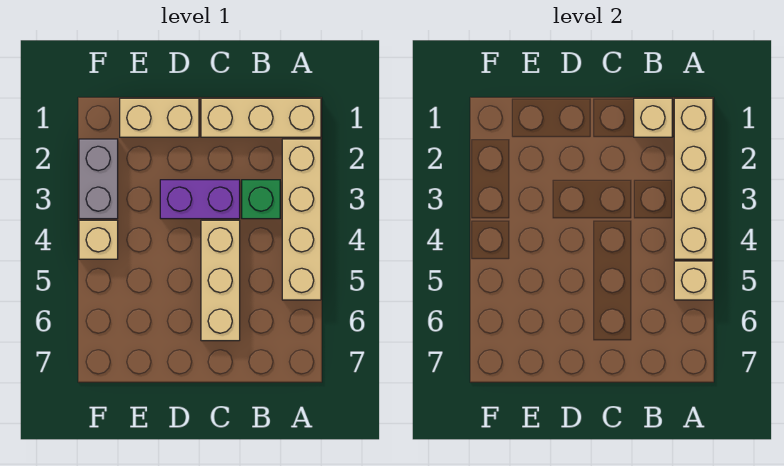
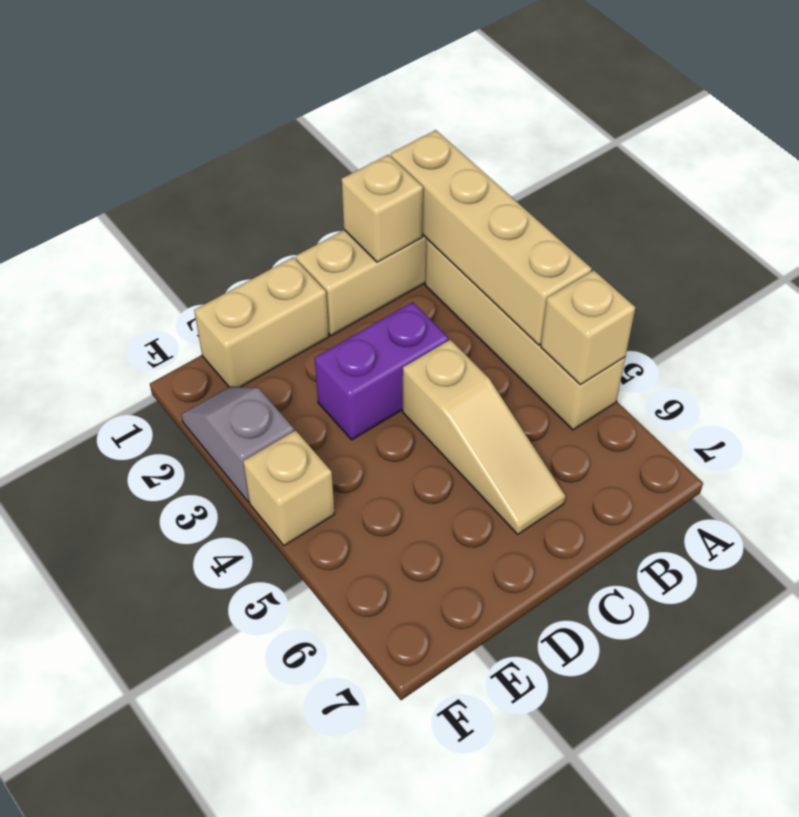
green 1x1 brick [242,180,280,219] -> none
tan 1x3 brick [201,220,240,341] -> tan 1x3 slope [403,340,566,534]
grey 1x2 brick [79,139,118,219] -> grey 1x2 slope [181,387,294,502]

